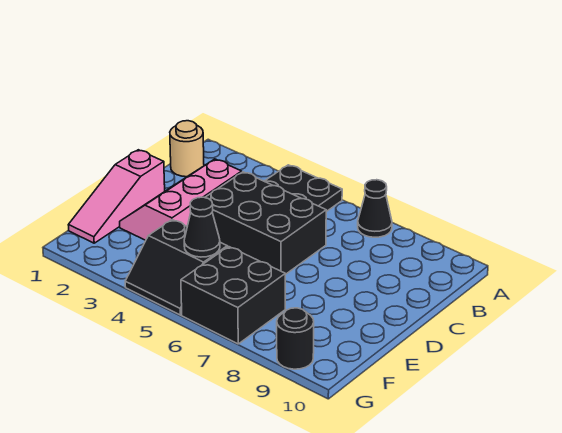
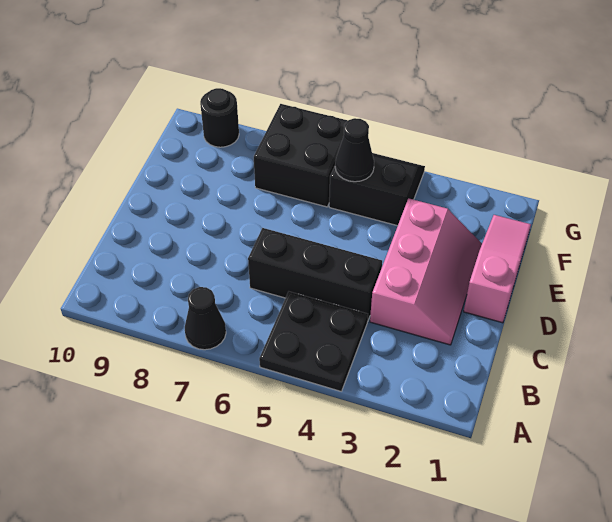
tan 1x1 round brick [170,121,204,177] -> none
black 2x3 brick [205,172,326,274] -> black 1x3 brick [248,228,382,320]

